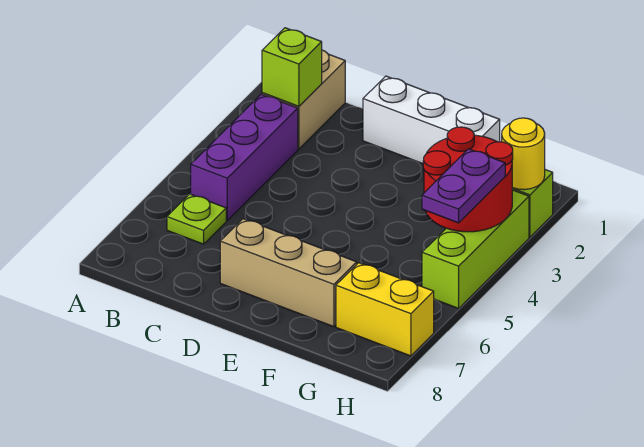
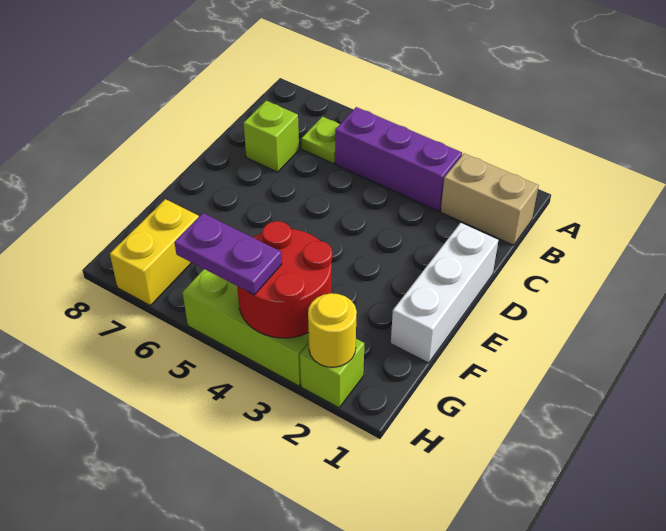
lime 1x1 brick [262,28,322,106] -> lime 1x1 brick moved to [244,101,299,172]
tan 1x3 brick [220,219,357,327] -> none

